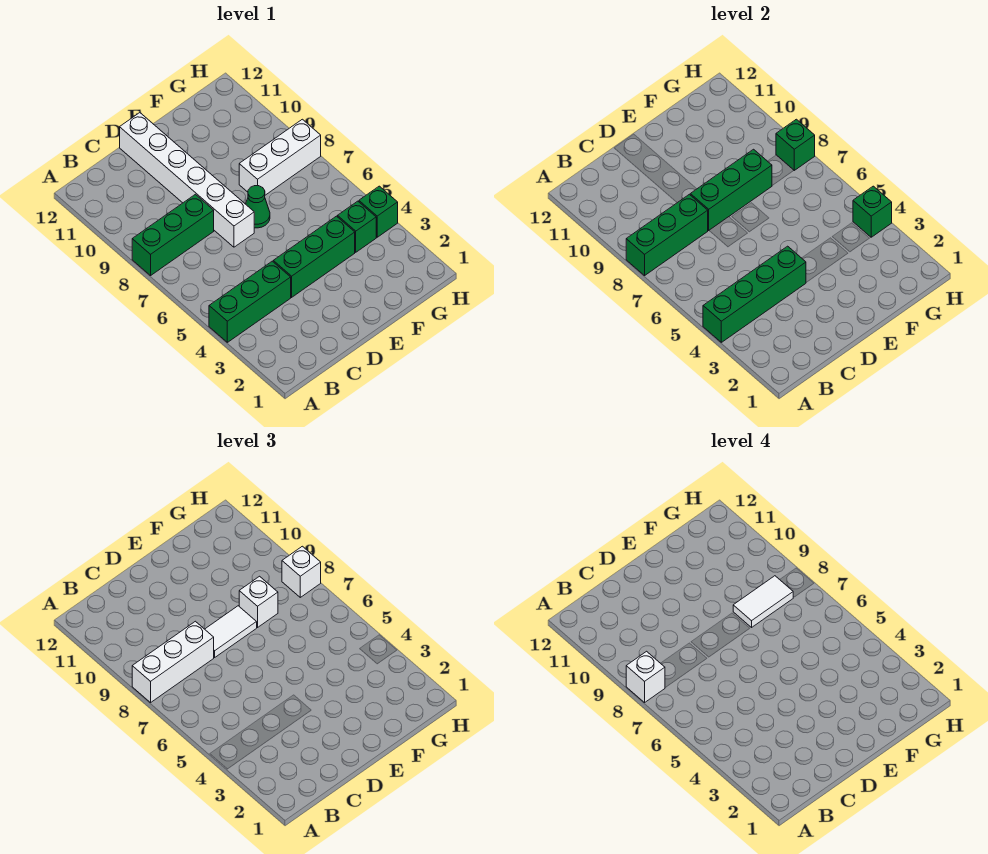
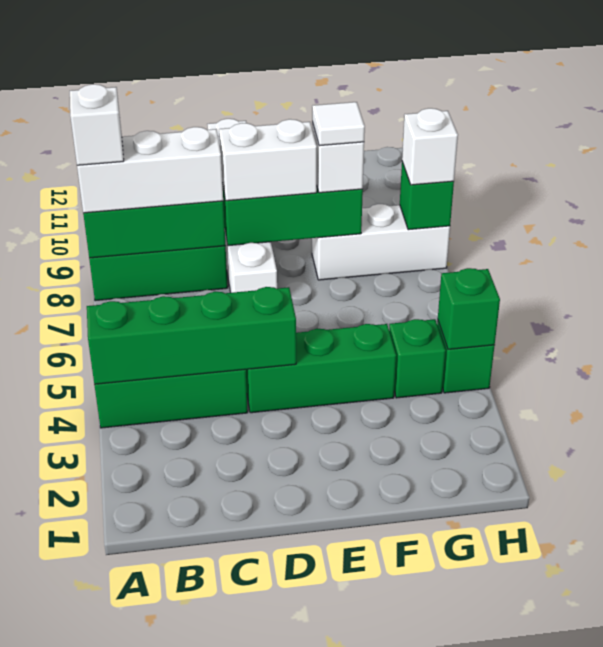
white 1x2 tile [205,606,257,657] -> white 1x2 brick [219,119,317,201]
green 1x1 cone [246,186,270,228] -> none
white 1x2 tile [733,576,793,627] -> white 1x1 tile [312,102,365,146]

